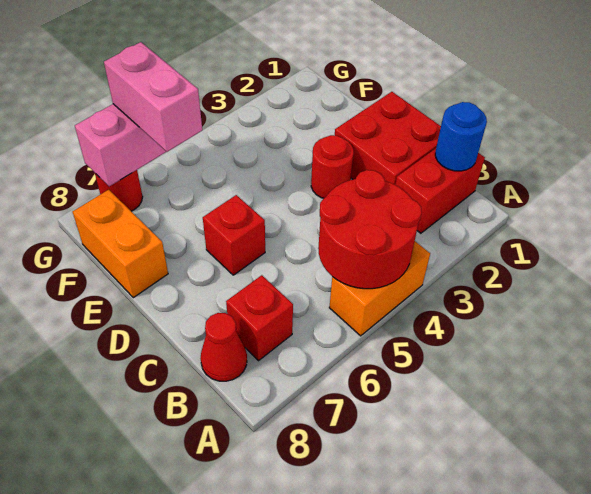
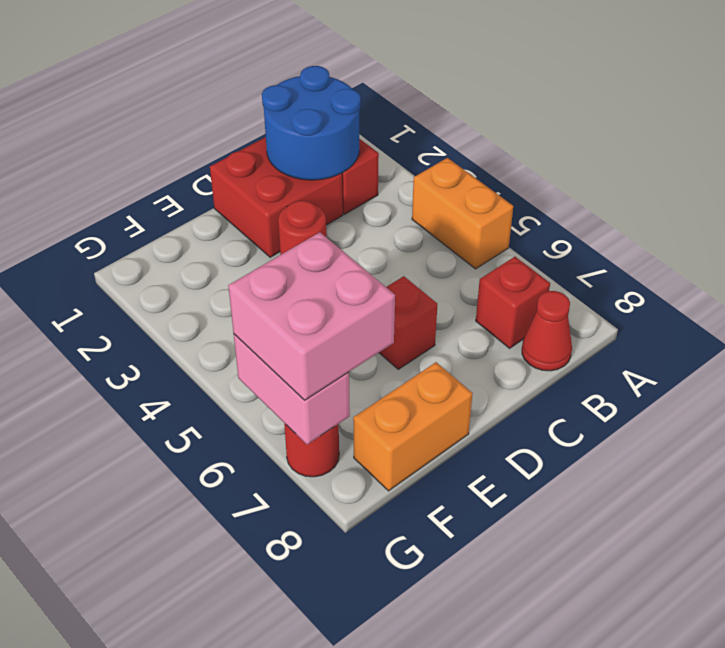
red 2x2 round brick [318,170,422,289] -> none
blue 1x1 round brick [435,102,487,171] -> blue 2x2 round brick [262,66,361,180]
pink 1x2 brick [104,42,202,152] -> pink 2x2 brick [228,232,395,400]

